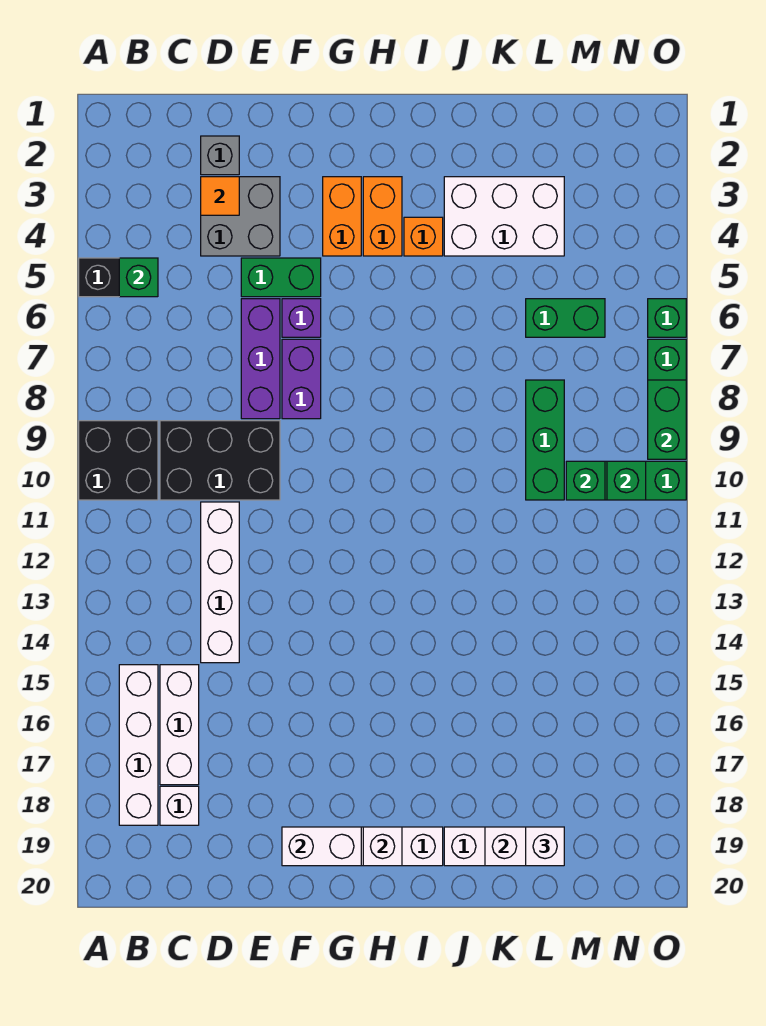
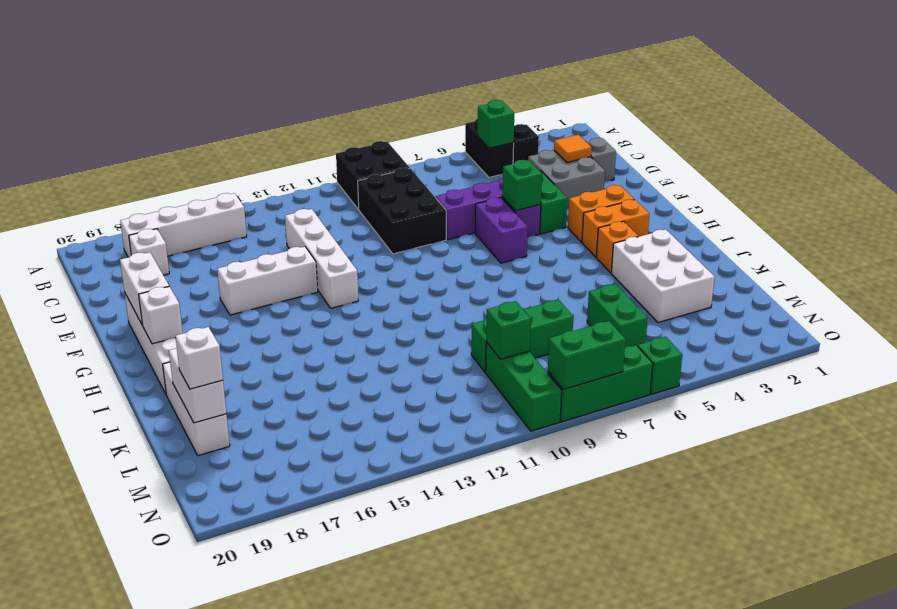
none -> black 1x1 brick [513,124,539,164]
white 1x3 brick [160,665,199,785] -> white 1x3 brick moved to [217,247,318,315]
white 1x4 brick [201,502,239,663] -> white 1x4 brick turned to [285,209,358,308]
purple 1x2 brick [282,339,321,419] -> purple 1x2 brick turned to [475,197,528,263]
green 1x1 brick [607,461,646,500] -> green 1x1 brick moved to [502,160,542,211]

